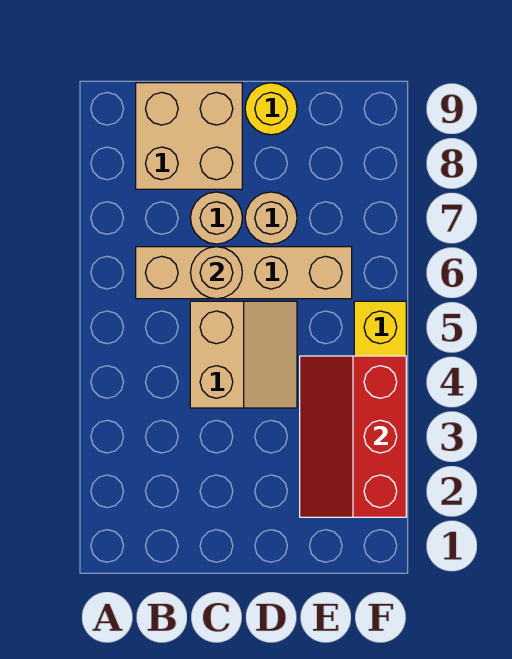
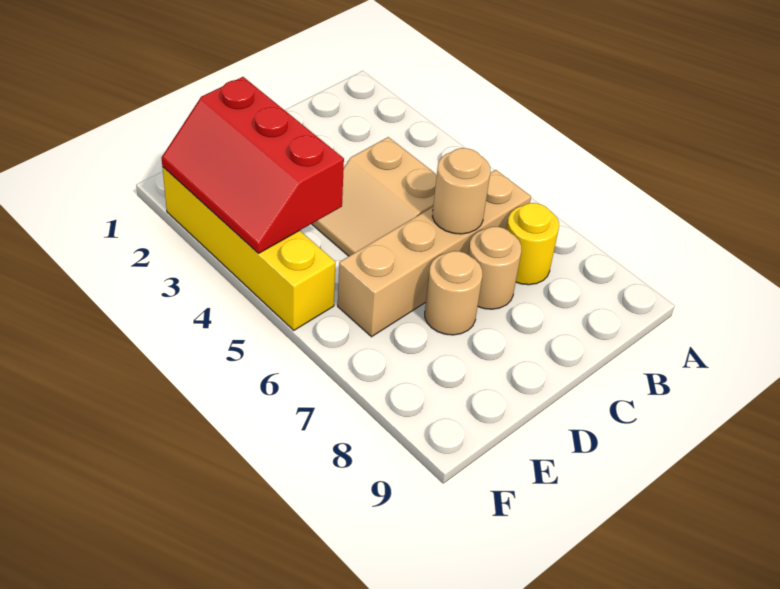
tan 2x2 brick [136,83,242,189] -> none
yellow 1x1 round brick [245,83,297,135] -> yellow 1x1 round brick moved to [506,203,559,285]
red 2x3 slope [300,356,406,517] -> red 2x3 slope turned to [162,77,344,253]

